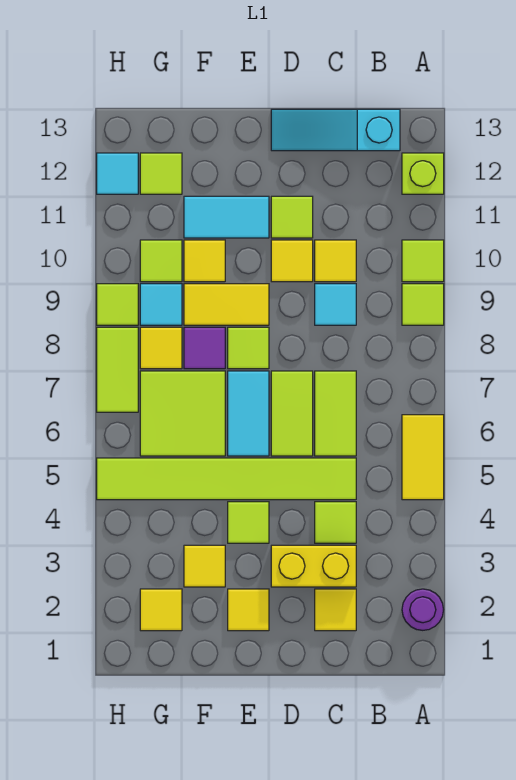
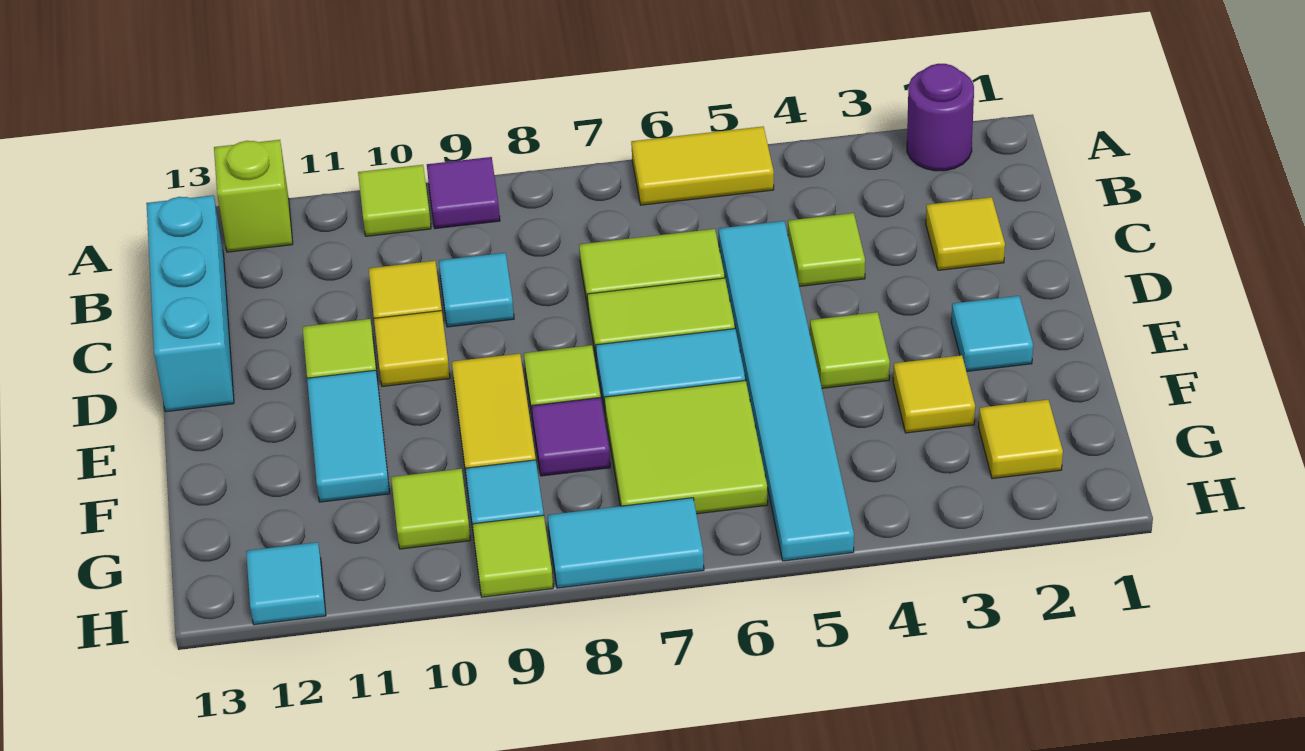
lime 1x1 tile [402,284,444,325] -> purple 1x1 tile [427,157,500,229]
cyan 1x3 slope [271,109,400,151] -> cyan 1x3 brick [146,195,234,412]
yellow 1x2 brick [271,545,356,587] -> none
lime 1x6 tile [97,458,356,500] -> cyan 1x6 tile [719,221,854,561]
yellow 1x1 tile [228,589,269,631] -> cyan 1x1 tile [951,296,1033,371]
yellow 1x1 tile [184,240,225,282] -> none
yellow 1x1 tile [140,327,182,369] -> none
lime 1x1 tile [140,153,182,194] -> none
lime 1x2 tile [97,327,138,412] -> cyan 1x2 tile [548,498,704,588]

